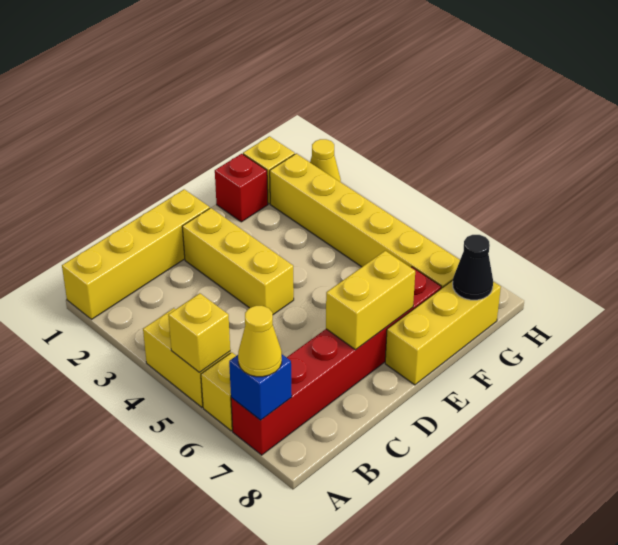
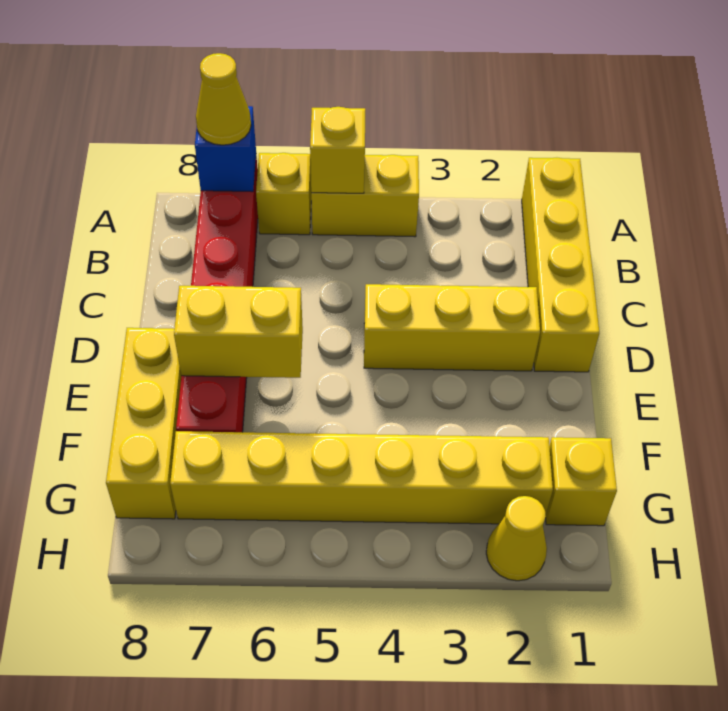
yellow 1x2 brick [326,251,415,350] -> yellow 1x2 brick turned to [174,286,303,378]
red 1x1 brick [215,154,268,222] -> none
black 1x1 cone [453,235,493,300] -> none

